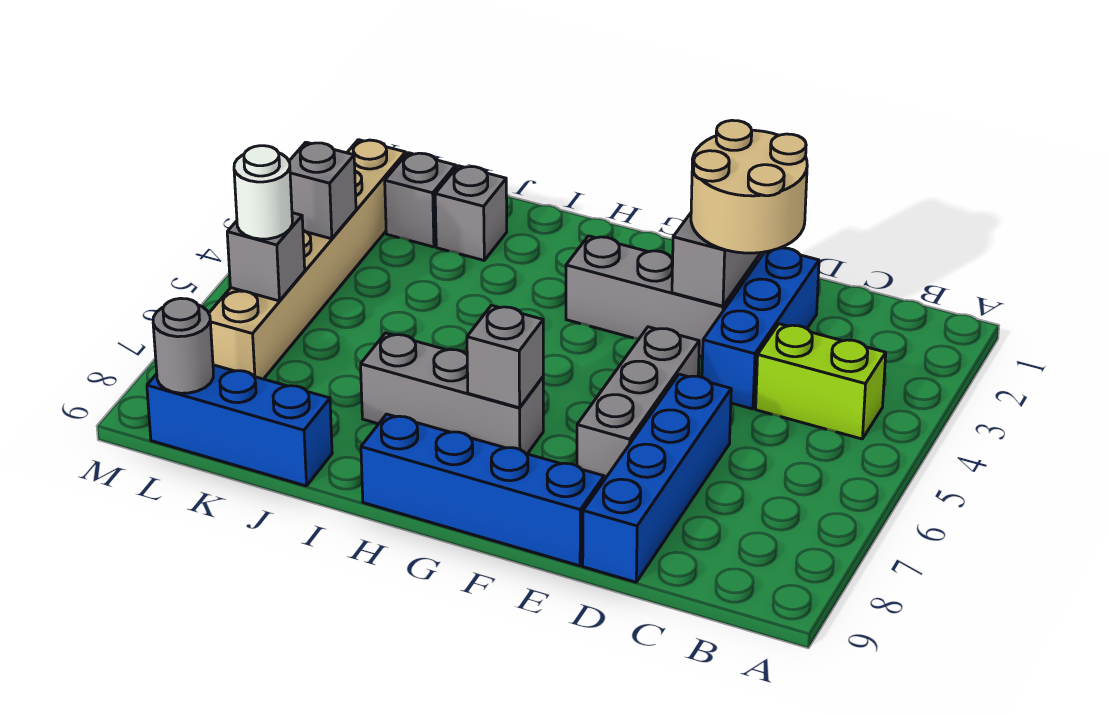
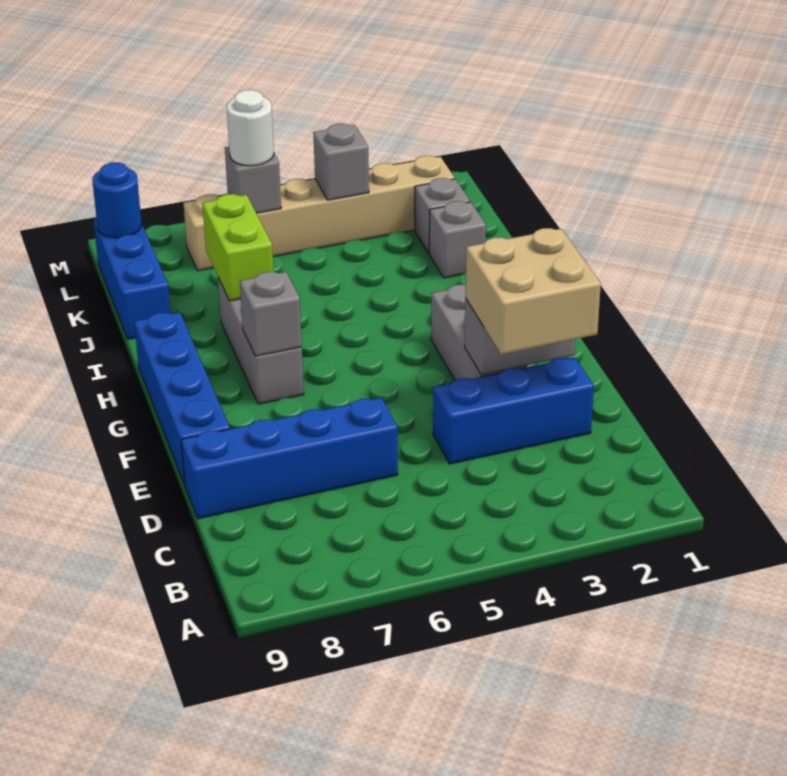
lime 1x2 brick [756,324,886,439] -> lime 1x2 brick moved to [203,194,273,301]
tan 2x2 round brick [691,120,807,253] -> tan 2x2 brick [465,228,601,354]
grey 1x3 brick [577,327,699,480] -> none
grey 1x1 round brick [153,298,213,393] -> blue 1x1 round brick [92,163,142,238]

